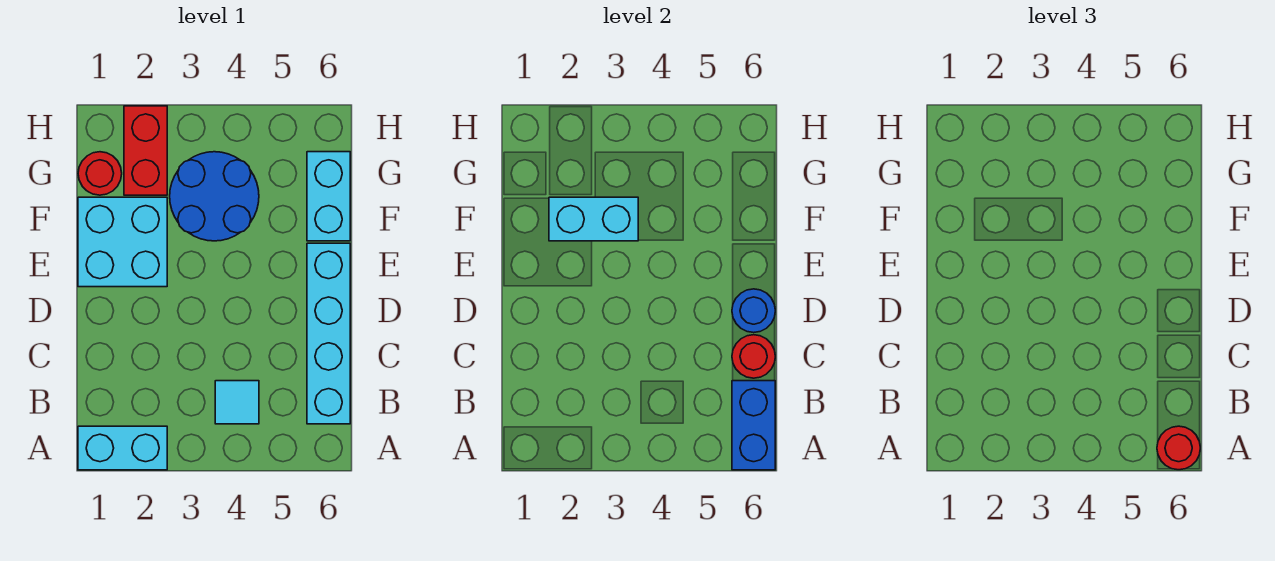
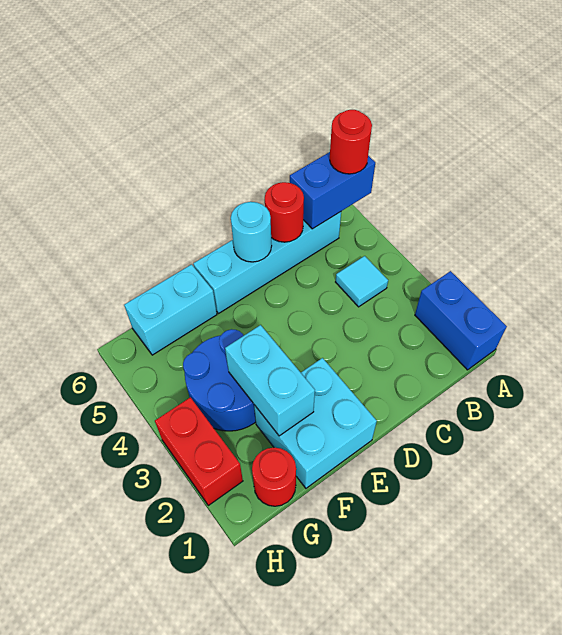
cyan 1x2 brick [78,426,167,470] -> blue 1x2 brick [415,271,507,370]
blue 1x1 round brick [732,289,775,333] -> cyan 1x1 round brick [231,202,272,262]
red 1x2 brick [124,106,167,195] -> red 1x2 brick turned to [155,397,243,505]

